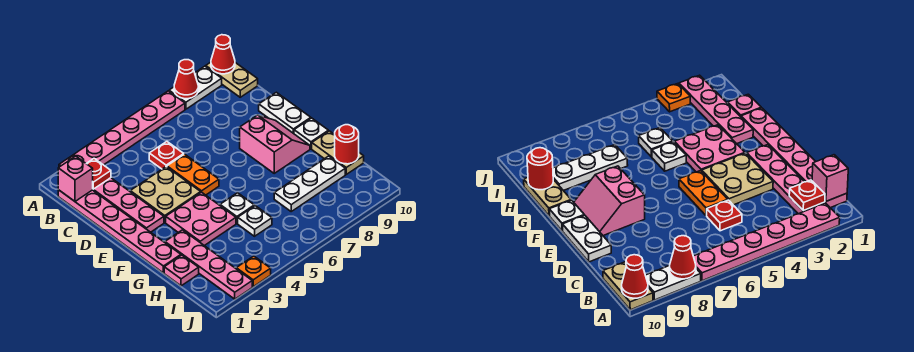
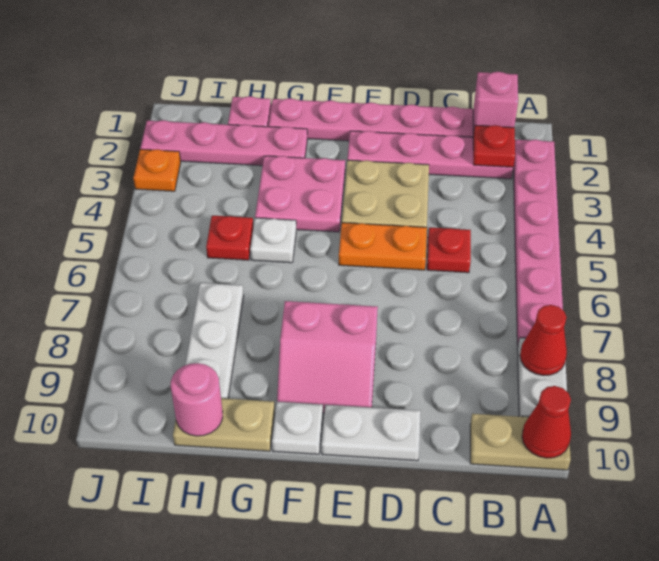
white 1x1 plate [238,206,272,236] -> red 1x1 plate [206,216,253,260]
red 1x1 round brick [335,125,359,164] -> pink 1x1 round brick [171,363,223,436]

